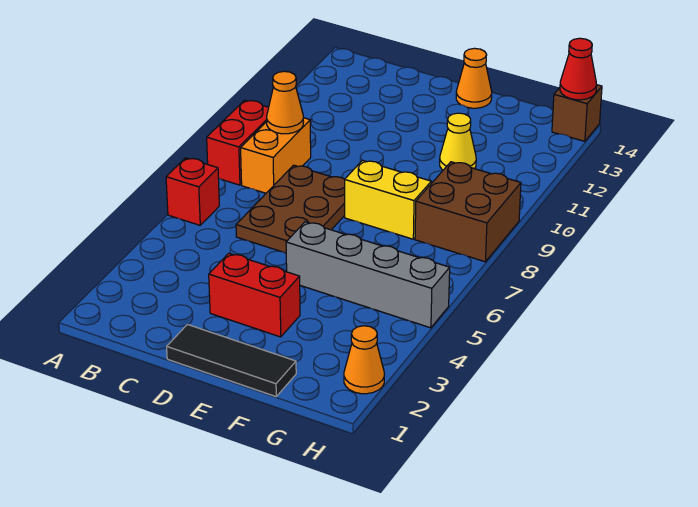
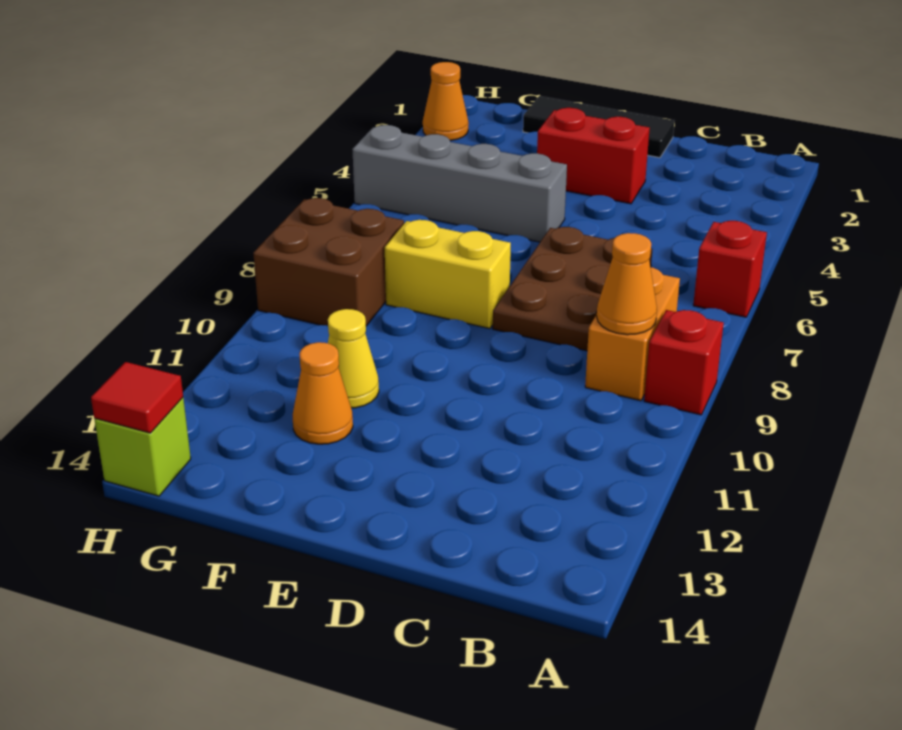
red 1x2 brick [207,100,269,185] -> red 1x1 brick [644,310,724,415]
orange 1x1 cone [456,48,492,108] -> orange 1x1 cone moved to [293,342,353,444]
brown 1x1 brick [552,85,602,141] -> lime 1x1 brick [94,398,191,496]
red 1x1 cone [560,38,597,100] -> red 1x1 tile [91,362,183,433]

